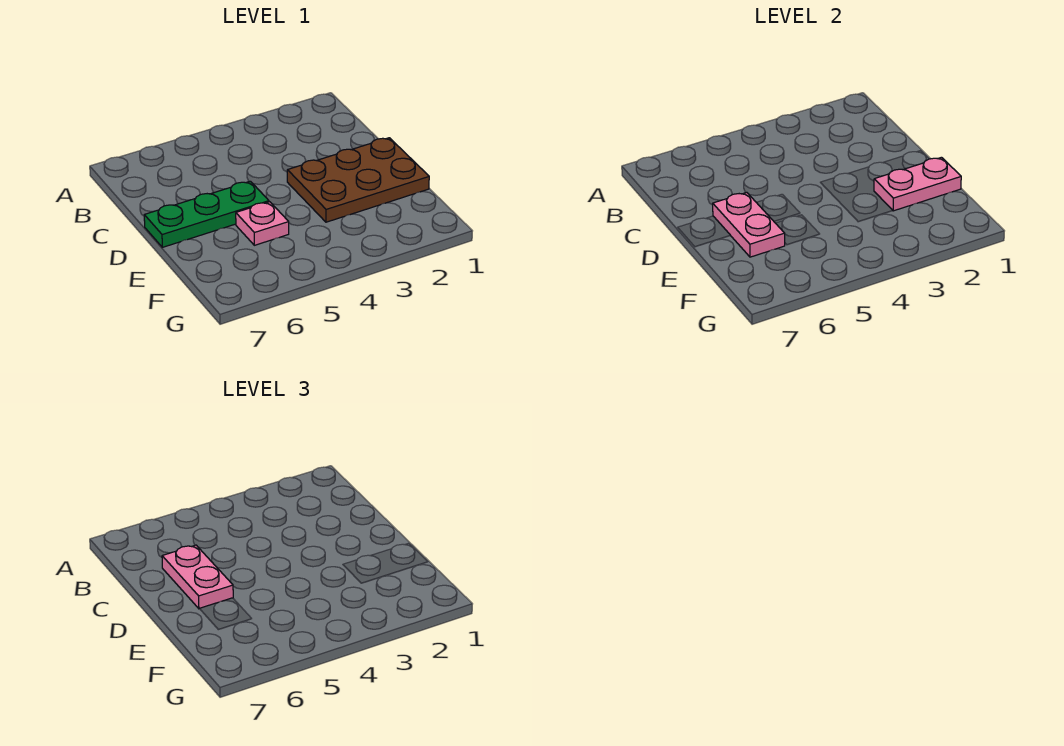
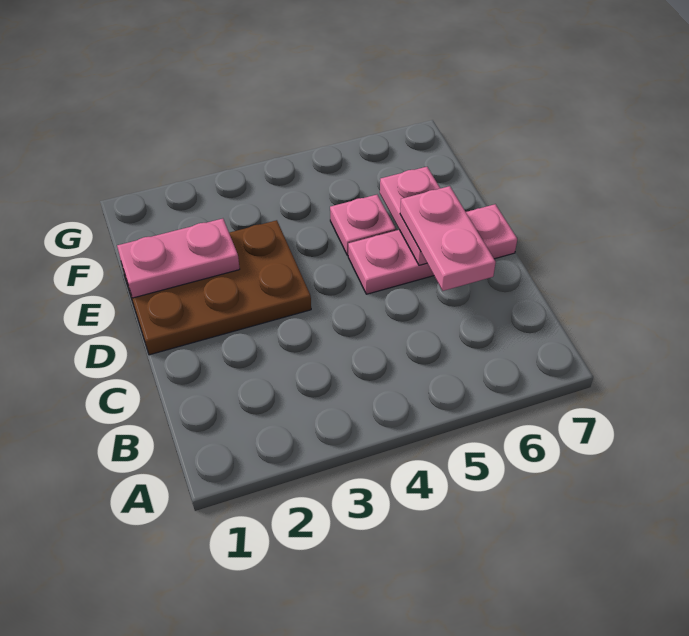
green 1x3 plate [144,181,269,247] -> pink 1x3 plate [348,204,517,294]

